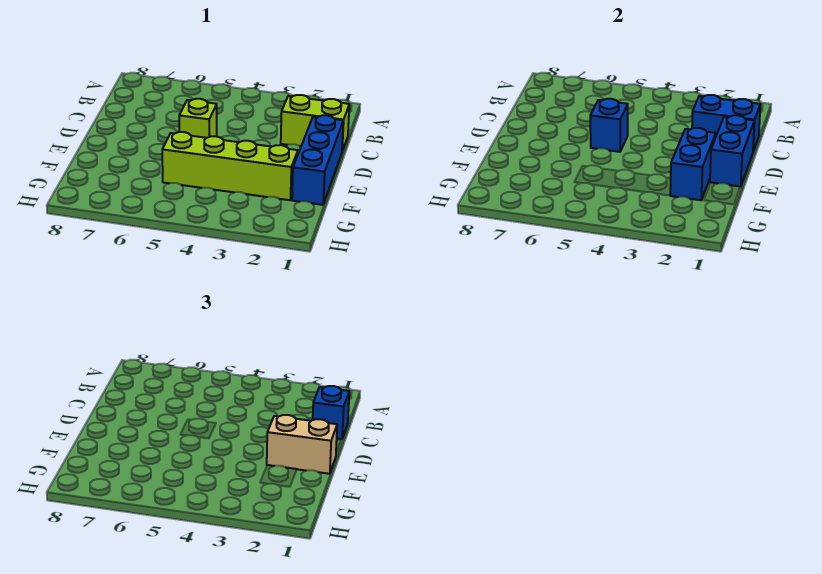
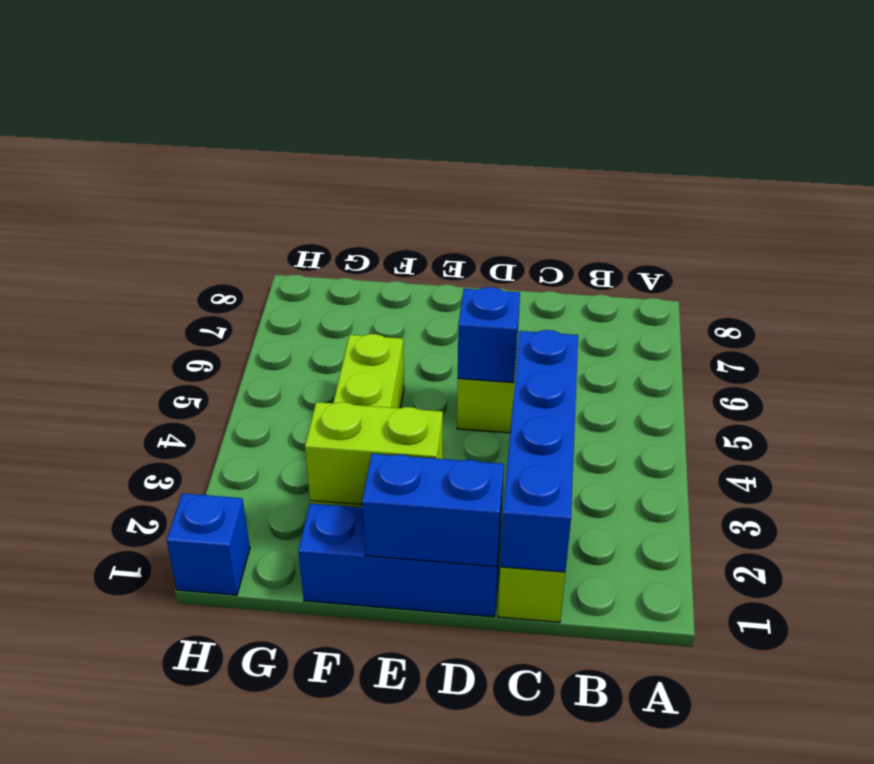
blue 1x2 brick [692,95,760,151] -> blue 1x4 brick [500,330,578,572]
blue 1x1 brick [313,386,349,439] -> blue 1x1 brick moved to [167,493,250,595]
tan 1x2 brick [267,415,337,474] -> none
blue 1x2 brick [670,128,716,200] -> lime 1x2 brick [305,402,443,505]

